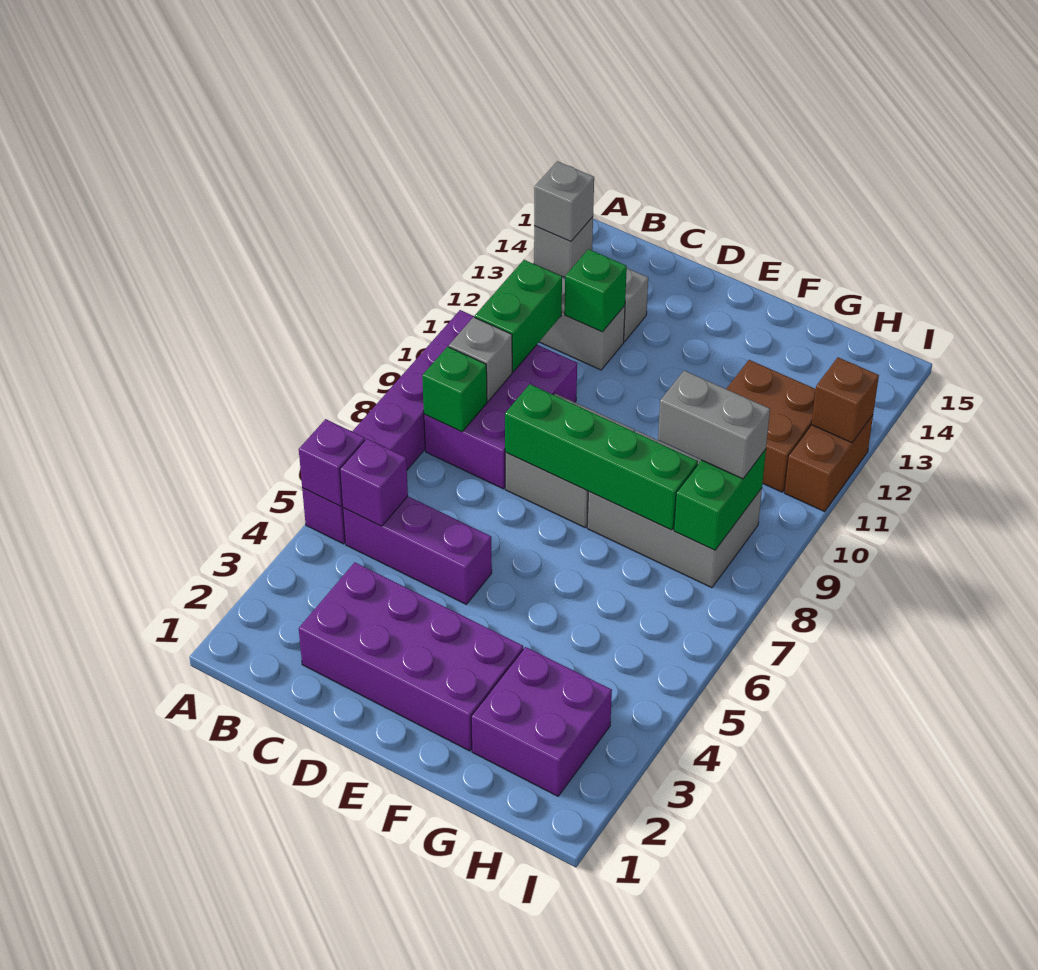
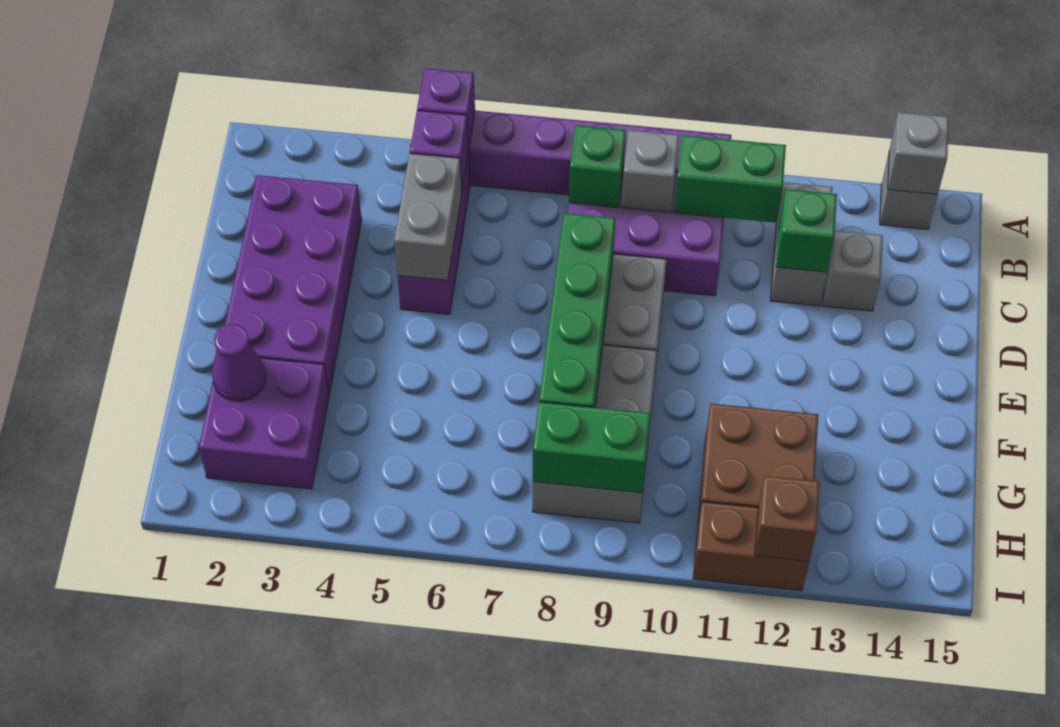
none -> purple 1x1 cone [212,324,266,401]
grey 1x2 brick [658,371,770,479] -> grey 1x2 brick moved to [394,153,462,281]

